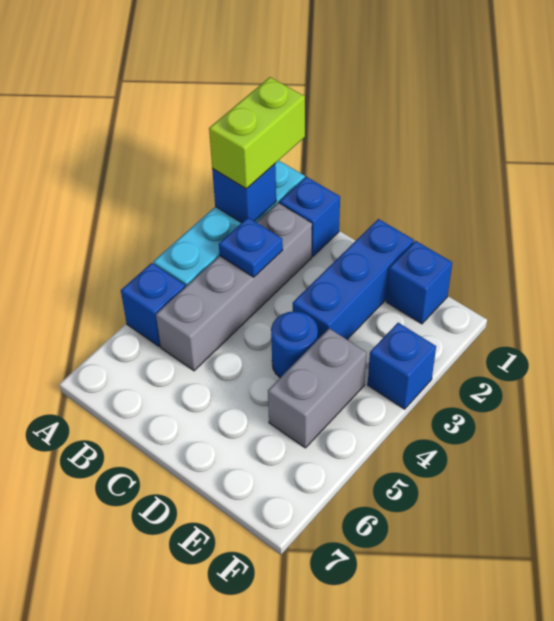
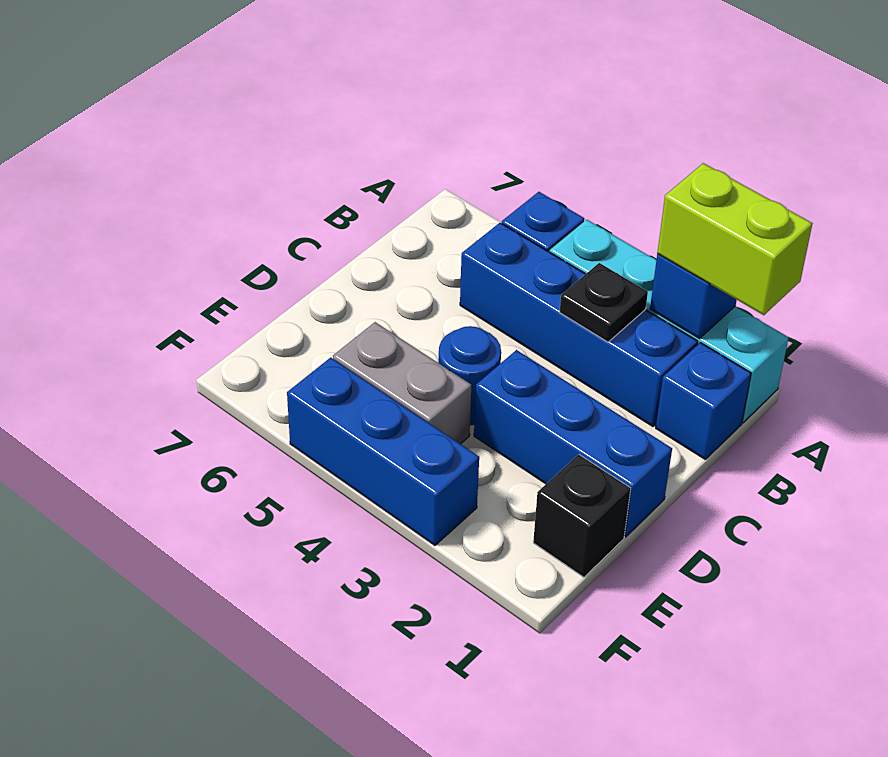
grey 1x4 brick [156,203,312,371] -> blue 1x4 brick [460,223,698,426]
blue 1x1 plate [219,218,283,277] -> black 1x1 plate [560,263,648,342]
blue 1x1 brick [386,241,452,324] -> black 1x1 brick [533,454,631,577]
blue 1x1 brick [368,323,436,409] -> blue 1x3 brick [287,358,479,545]

